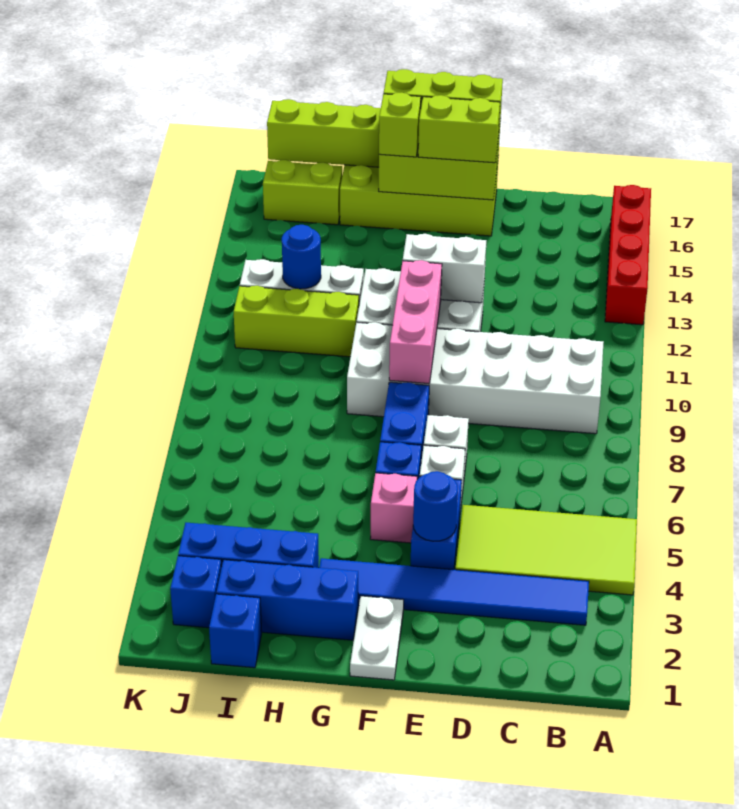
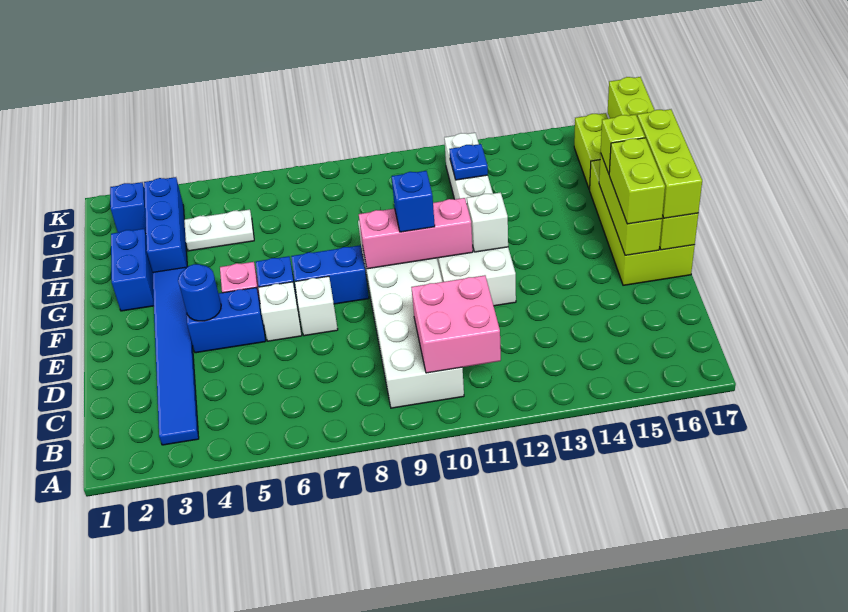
lime 2x4 tile [455,505,637,595] -> none
red 1x4 brick [605,185,651,325] -> none
none -> pink 2x2 brick [411,275,501,373]
white 1x2 brick [403,234,486,303] -> white 1x1 brick [467,192,508,252]
white 1x2 plate [350,596,404,680] -> white 1x2 plate moved to [184,209,254,251]
blue 1x3 brick [216,560,358,640] -> blue 1x2 brick [111,229,154,311]
lime 1x3 brick [234,286,359,357] -> none
blue 1x1 brick [209,594,262,668] -> blue 1x1 brick moved to [392,171,435,232]
blue 1x1 round brick [282,225,321,289] -> blue 1x1 plate [449,144,488,180]

